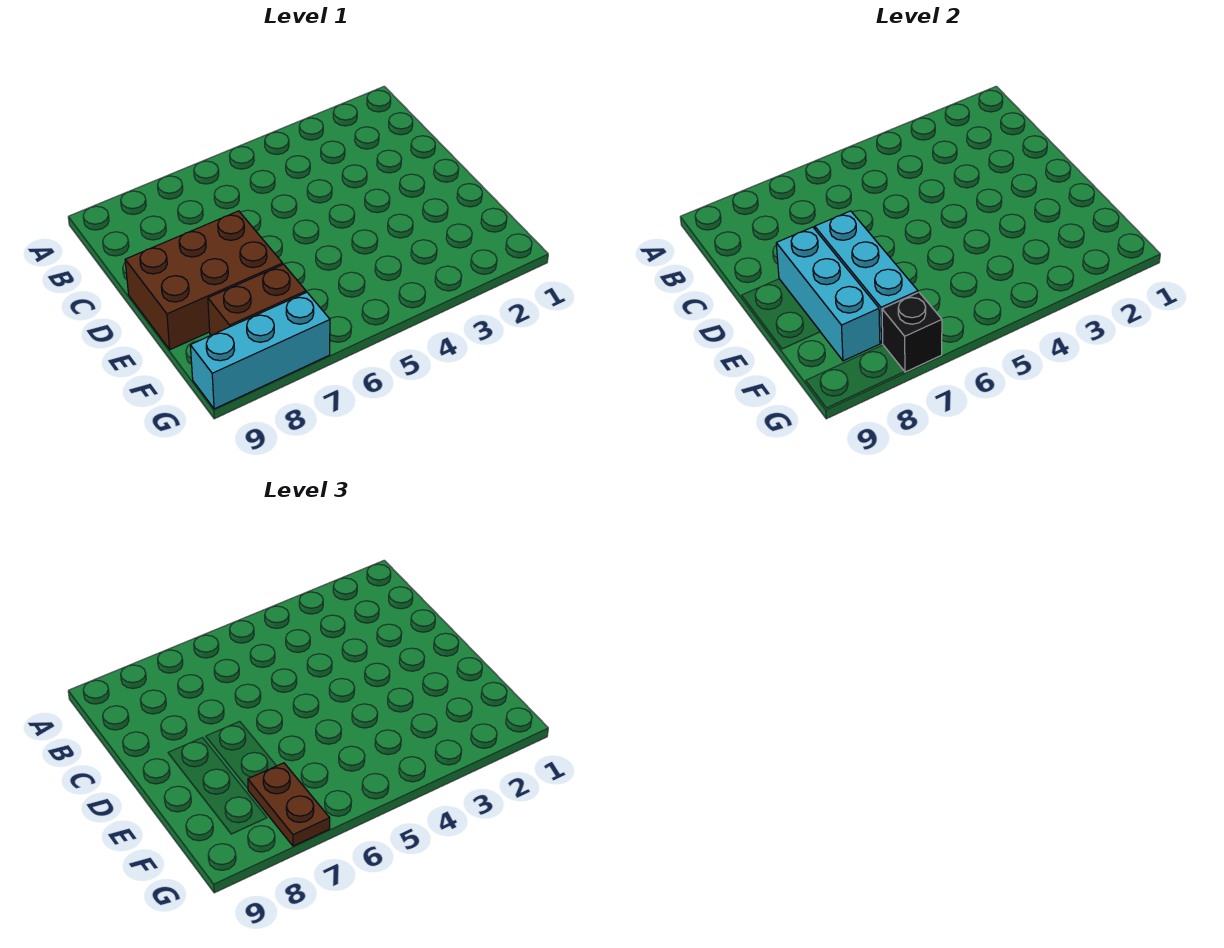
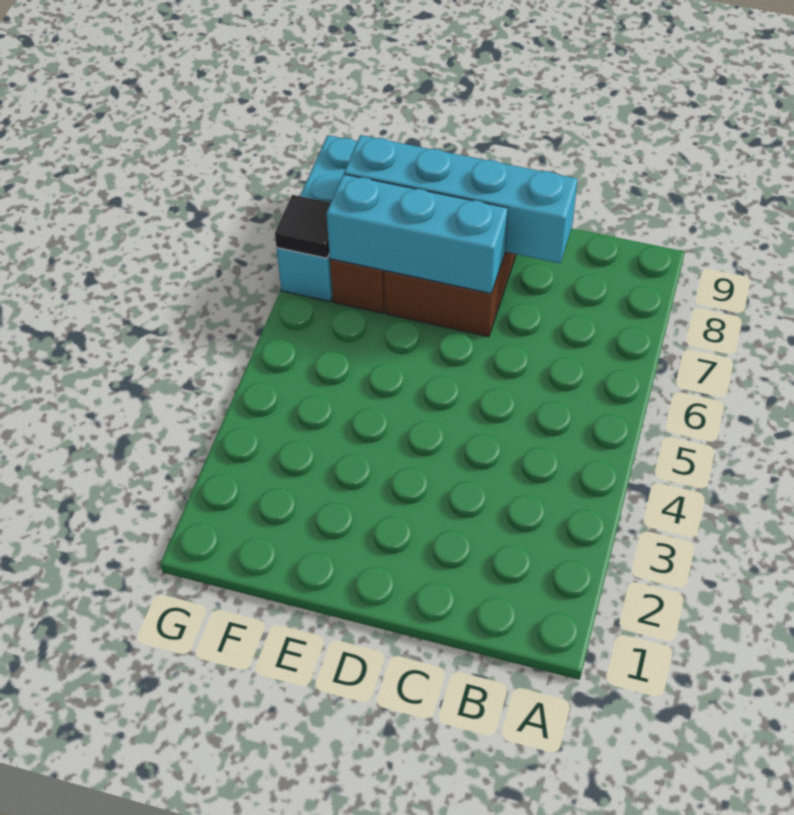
cyan 1x3 brick [776,227,880,361] -> cyan 1x4 brick [344,135,578,263]
brown 1x2 plate [248,763,330,846] -> none
black 1x1 brick [882,292,942,372] -> black 1x1 tile [275,195,330,258]

